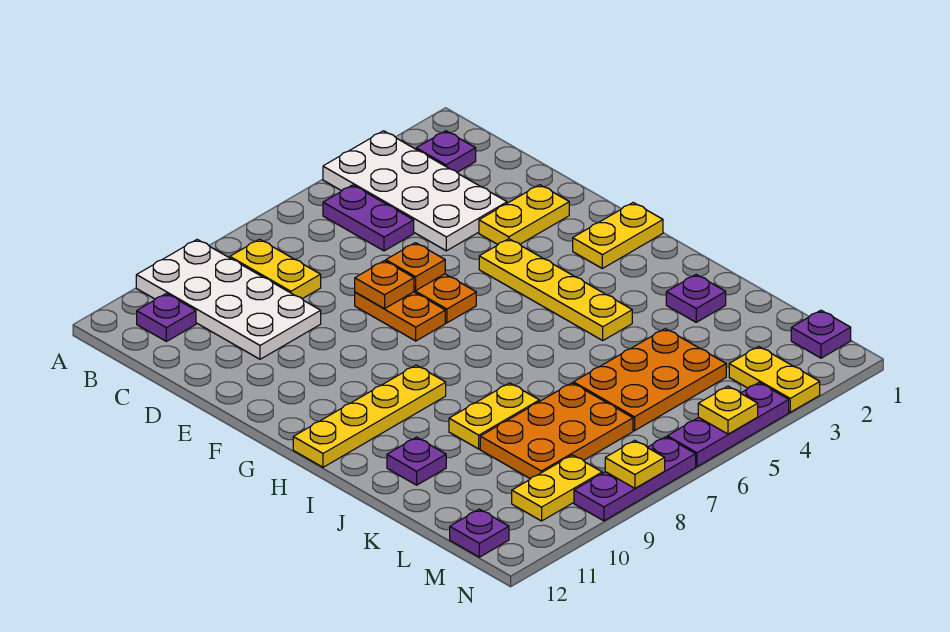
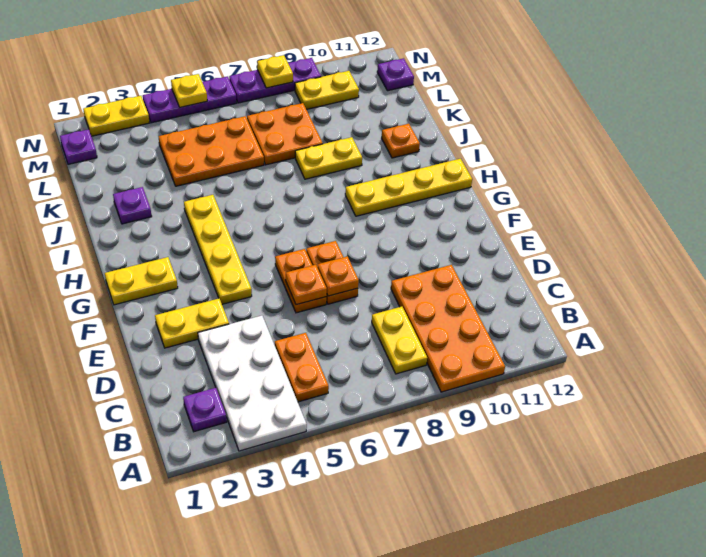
white 2x4 plate [136,240,321,359] -> orange 2x4 plate [391,265,505,392]
purple 1x2 plate [323,185,414,251] -> orange 1x2 plate [275,333,329,402]
purple 1x1 plate [137,294,196,341] -> none
purple 1x1 plate [387,437,446,485] -> orange 1x1 plate [382,124,420,158]
orange 2x3 plate [480,383,633,479] -> orange 2x2 plate [247,103,323,165]
yellow 1x2 plate [729,346,820,412] -> yellow 1x2 plate turned to [83,96,149,136]

